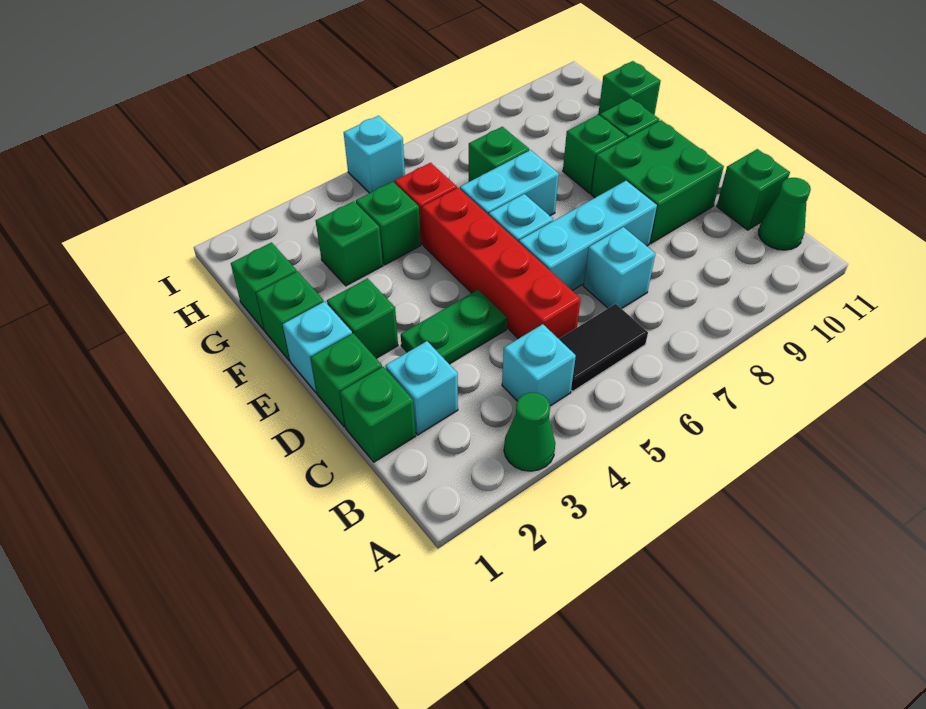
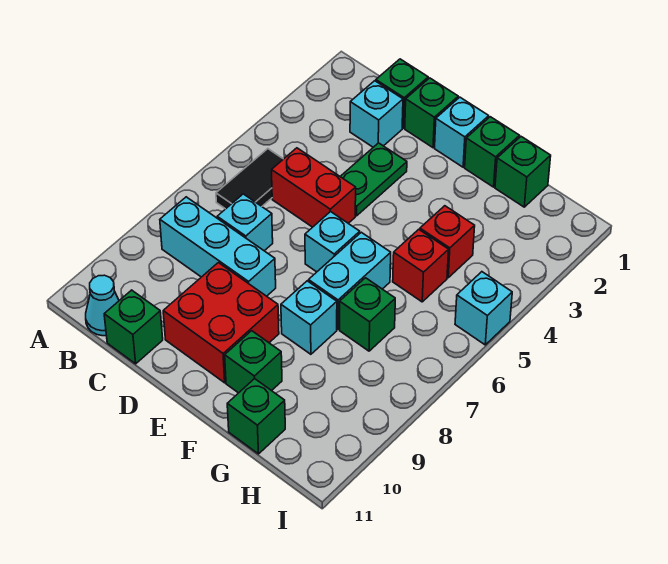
green 1x1 cone [504,392,555,471] -> none
cyan 1x1 brick [502,324,576,406] -> cyan 1x1 brick moved to [281,281,337,354]
green 1x1 cone [759,178,811,250] -> cyan 1x1 cone [86,275,119,336]
red 1x4 brick [422,188,581,339] -> red 1x2 brick [272,148,356,227]
cyan 1x3 brick [519,181,657,291] -> cyan 1x3 brick turned to [160,197,276,296]
green 2x2 brick [591,120,724,243] -> red 2x2 brick [163,263,279,383]
green 1x1 brick [327,278,398,358] -> none
green 1x1 brick [563,115,627,193] -> none
green 1x1 brick [316,201,383,286] -> none
green 1x1 brick [356,182,421,265] -> red 1x1 brick [420,206,475,278]

